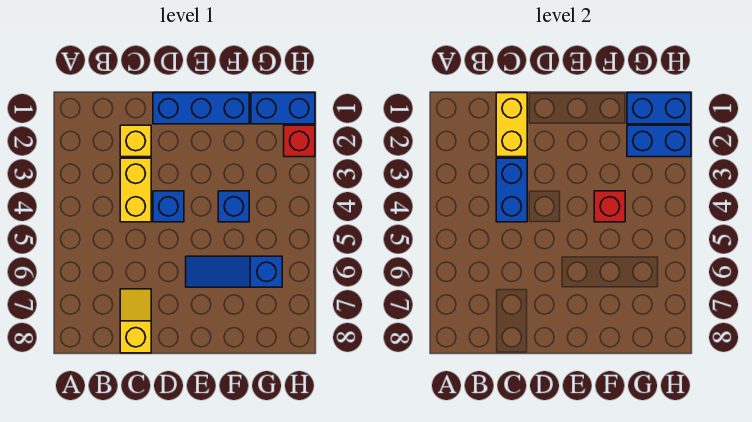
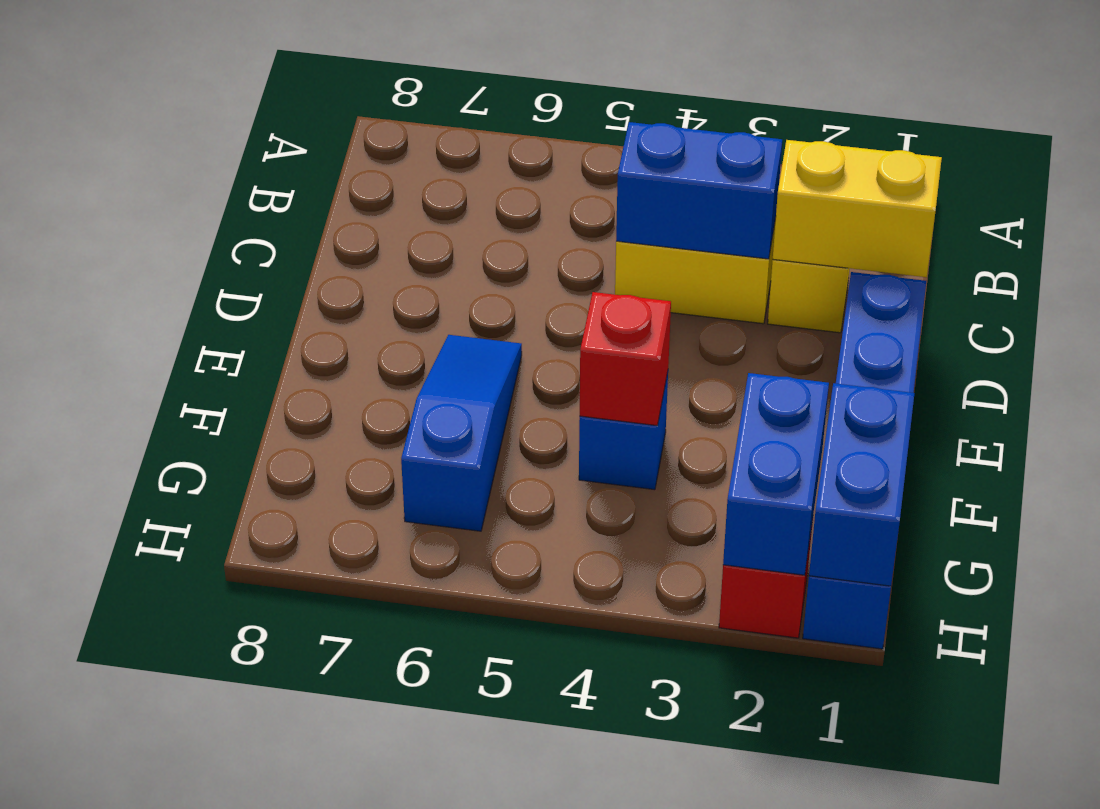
yellow 1x2 slope [120,289,151,353] -> none
blue 1x1 brick [153,191,184,222] -> none

